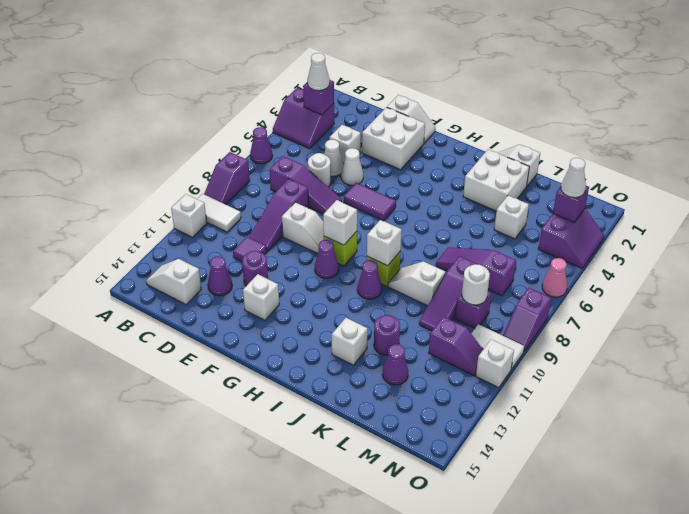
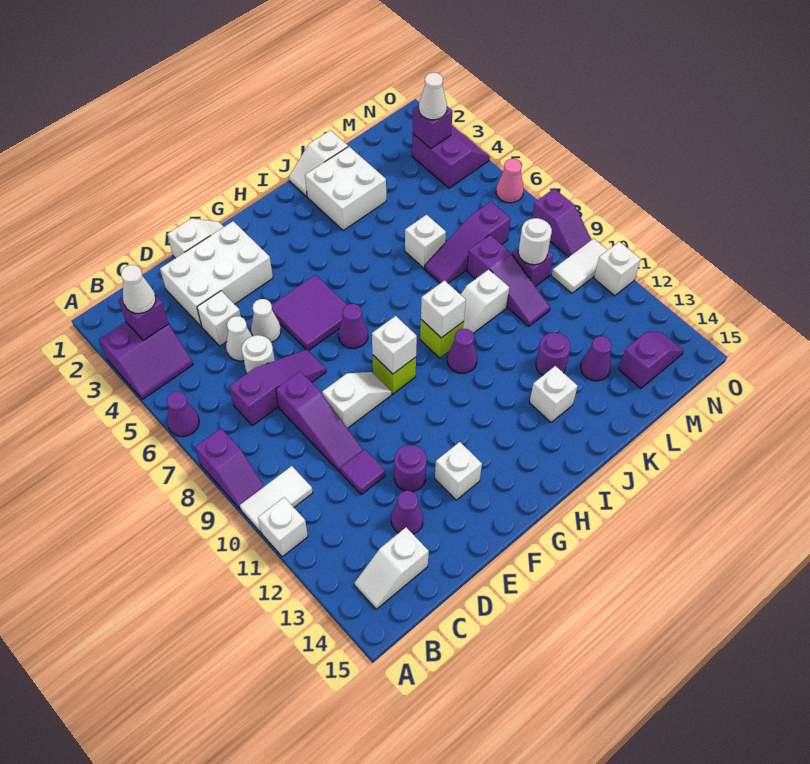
white 2x2 brick [362,107,425,170] -> white 2x3 brick [160,221,273,327]
purple 1x2 tile [344,183,396,221] -> purple 2x2 tile [272,275,347,351]
purple 1x1 cone [315,240,339,278] -> purple 1x1 cone moved to [338,304,368,349]
white 1x1 brick [494,196,529,239] -> white 1x1 brick moved to [405,215,446,268]
purple 1x2 slope [429,317,483,376] -> purple 1x2 slope moved to [619,332,683,388]

